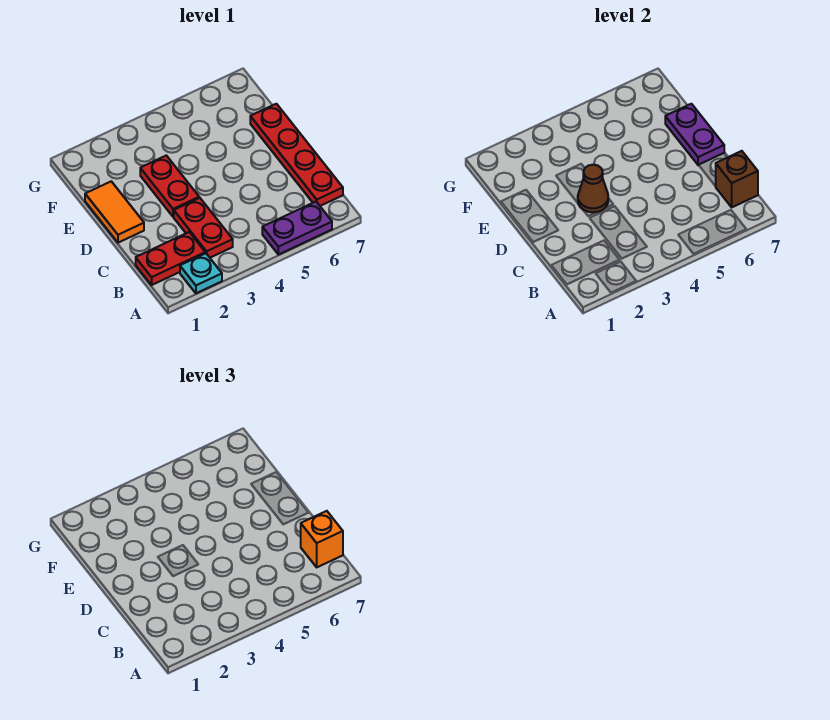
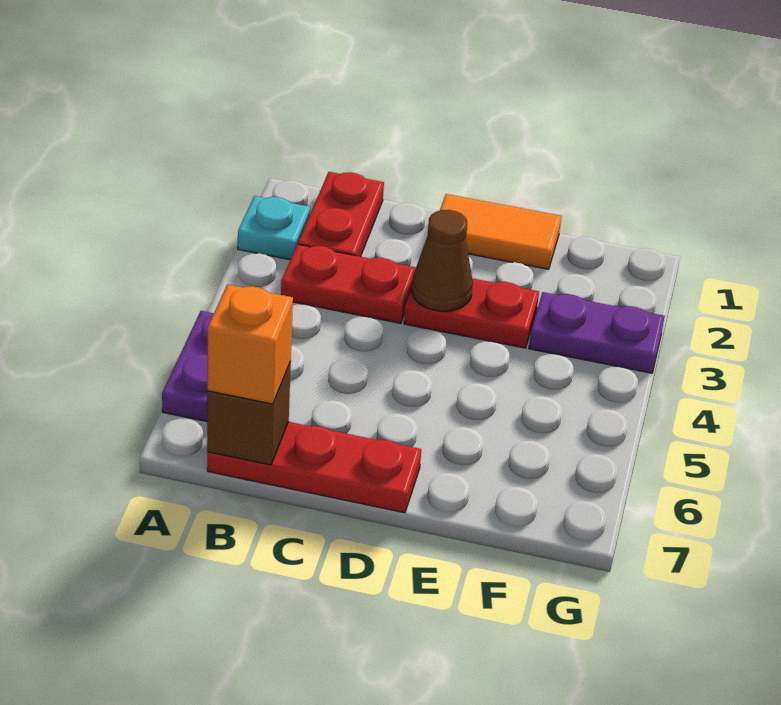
red 1x4 plate [250,104,343,206] -> red 1x3 plate [207,422,421,513]
purple 1x2 plate [665,104,724,165] -> purple 1x2 plate moved to [529,292,665,373]

